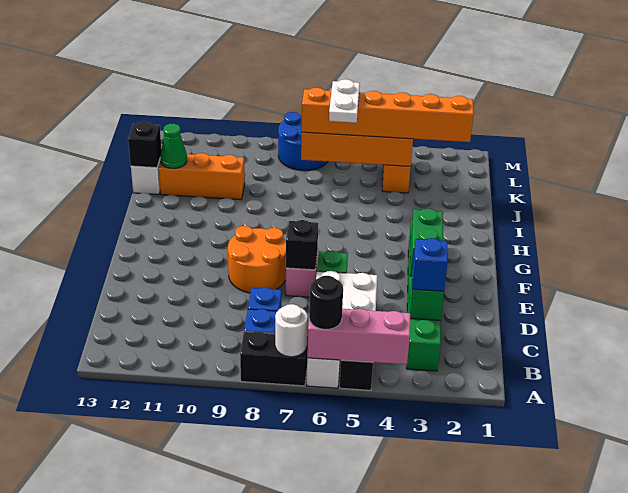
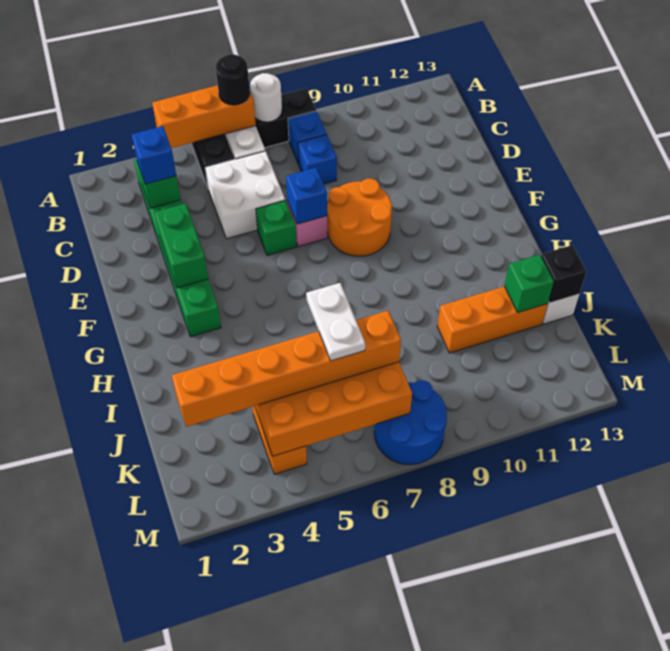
pink 1x3 brick [307,309,410,365] -> orange 1x3 brick [152,85,256,148]
black 1x1 brick [286,220,318,270] -> blue 1x1 brick [286,168,327,224]
green 1x1 cone [160,124,187,168] -> green 1x1 brick [505,255,554,313]

